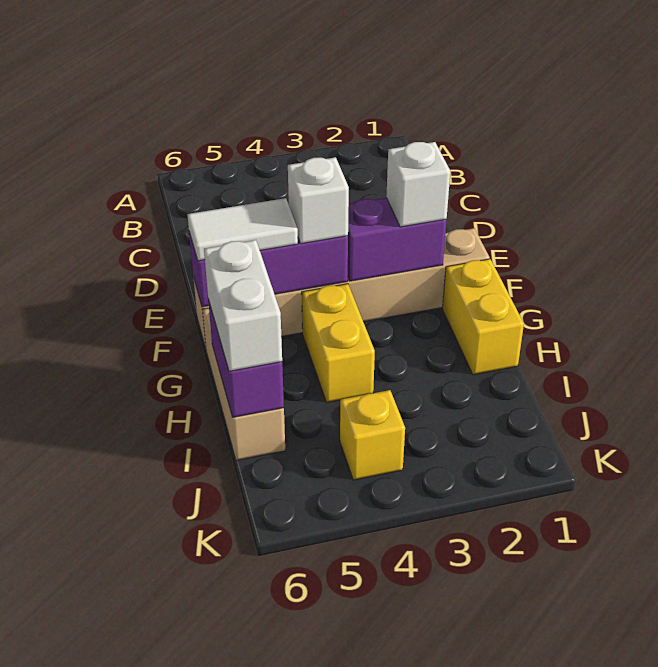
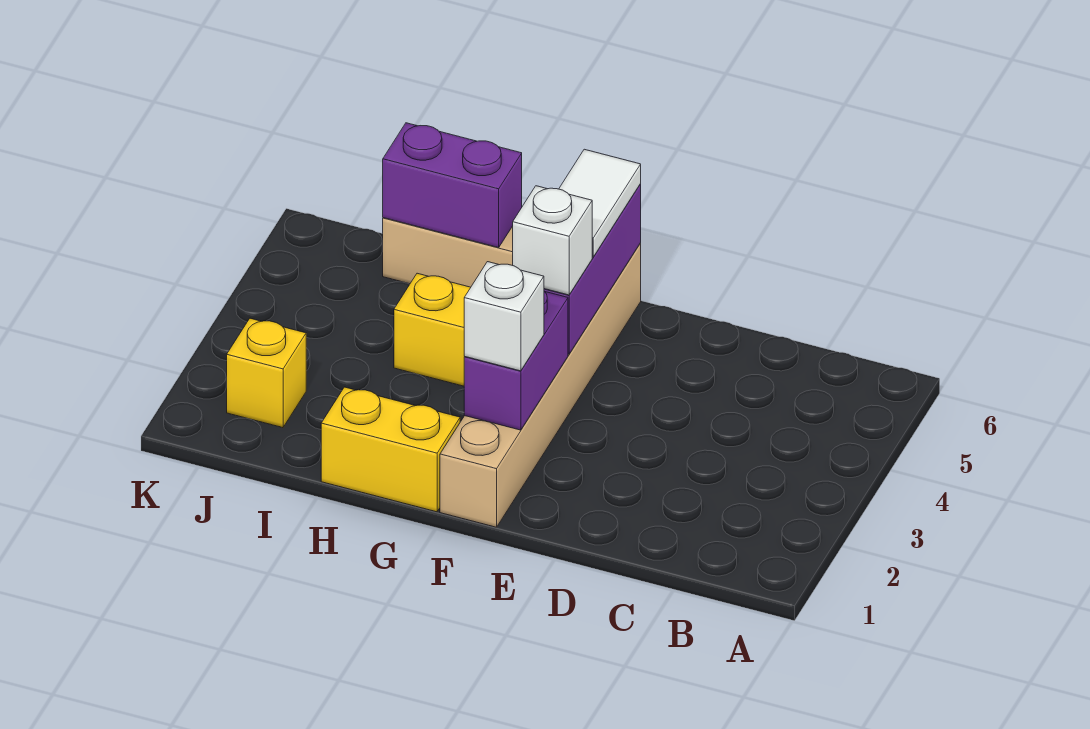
white 1x2 brick [204,240,282,371] -> none
yellow 1x1 brick [340,390,405,480] -> yellow 1x1 brick moved to [227,318,306,428]

